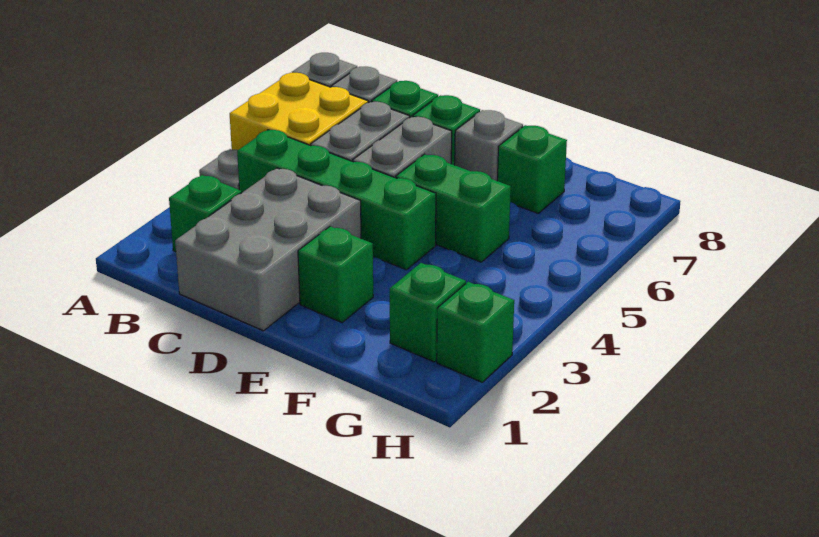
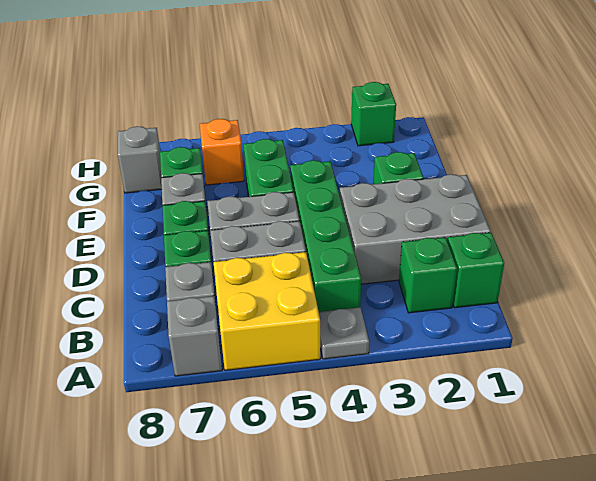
green 1x1 brick [390,263,466,362] -> green 1x1 brick moved to [447,233,504,308]
none -> orange 1x1 brick [200,119,244,185]
none -> grey 1x1 brick [118,126,162,193]

